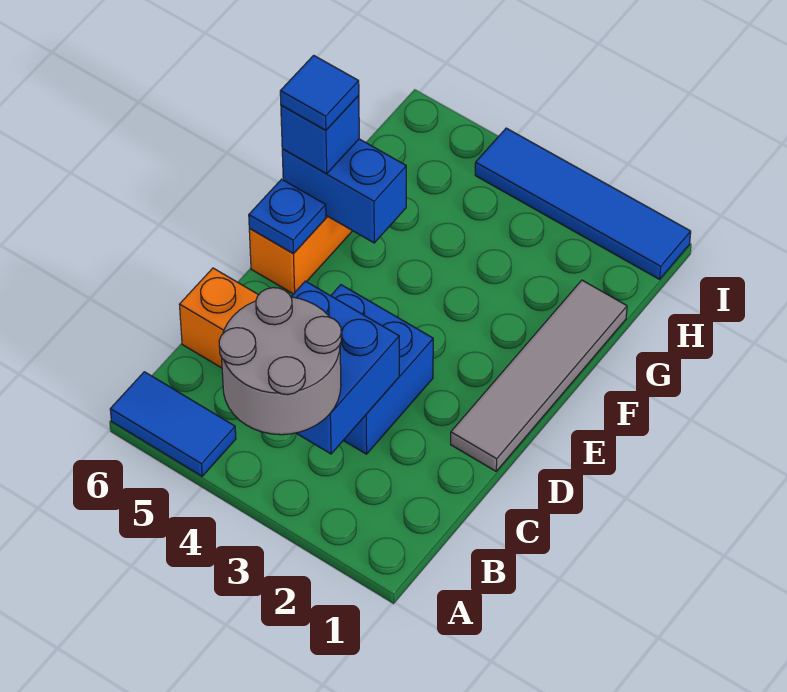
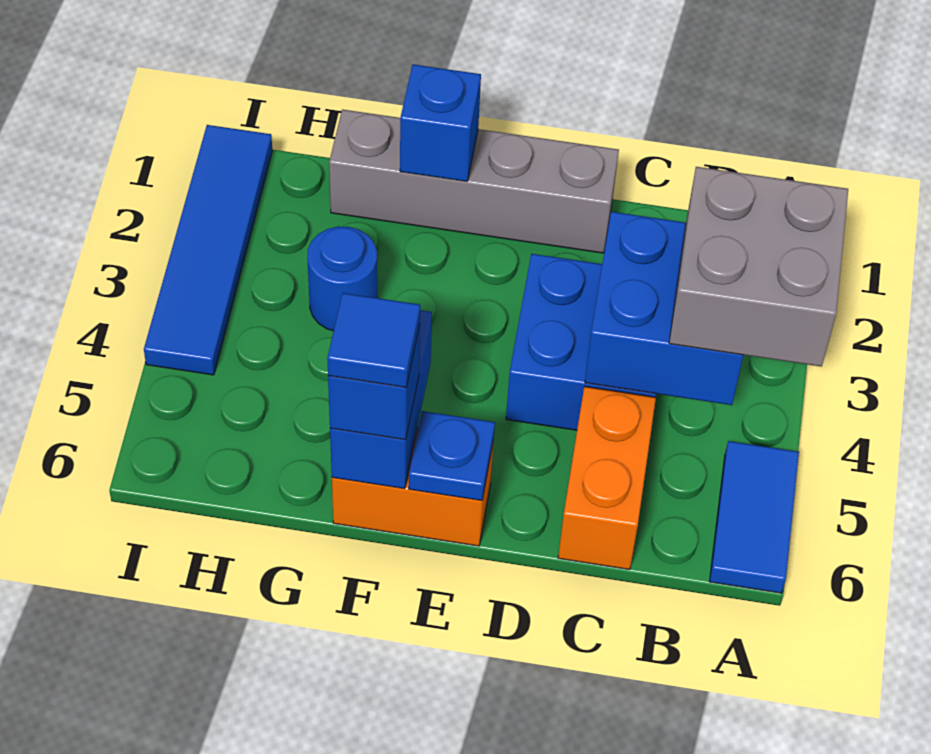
grey 2x2 round brick [219,288,341,435] -> grey 2x2 brick [669,167,848,367]
grey 1x4 tile [451,280,627,471] -> grey 1x4 brick [329,109,619,253]
none -> blue 1x1 brick [400,64,481,181]
none -> blue 1x1 round brick [307,226,377,331]

